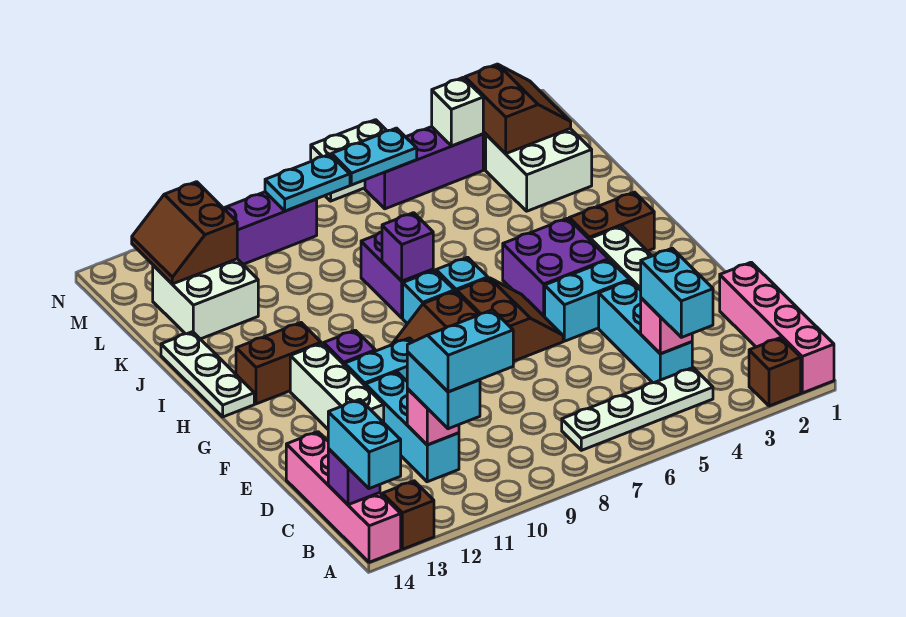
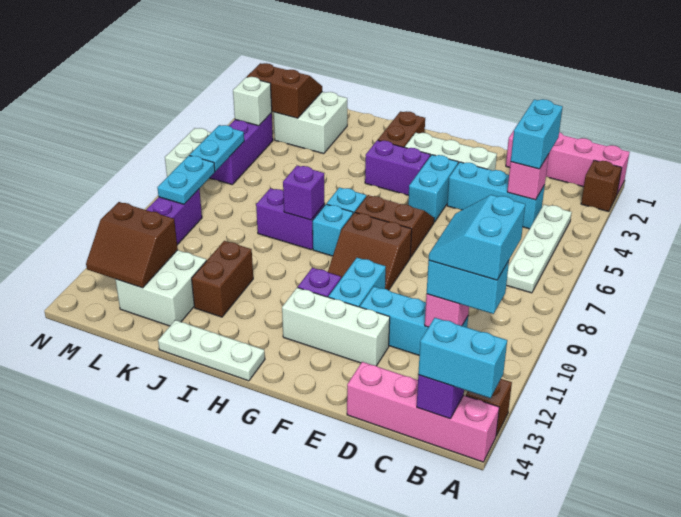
cyan 1x2 brick [641,248,713,337] -> cyan 1x2 brick turned to [511,99,563,169]
purple 2x2 brick [503,218,609,317] -> purple 1x2 brick [365,140,430,195]
brown 1x2 brick [236,323,321,404] -> brown 1x2 brick moved to [192,241,253,317]

